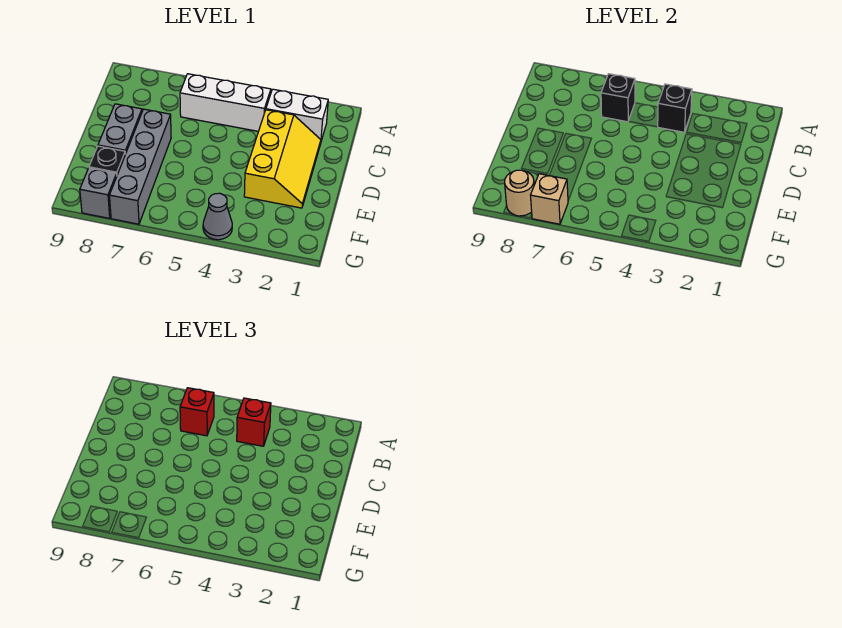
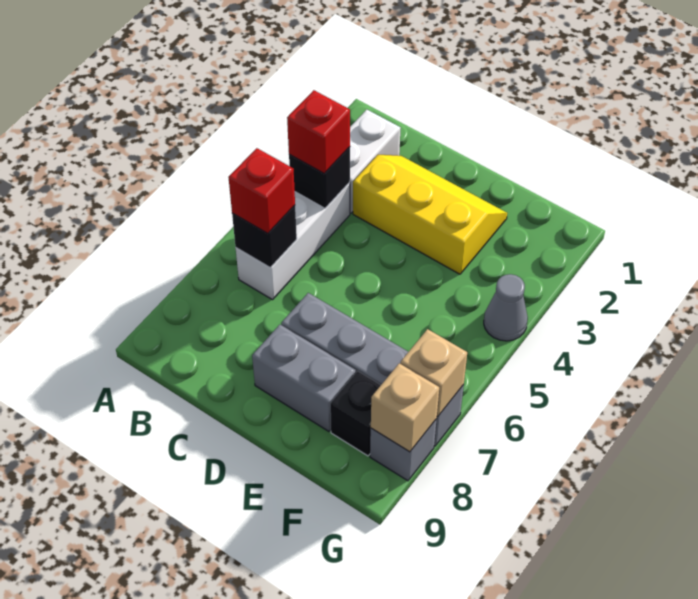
tan 1x1 round brick [505,170,534,216] -> tan 1x1 brick [371,363,439,452]

